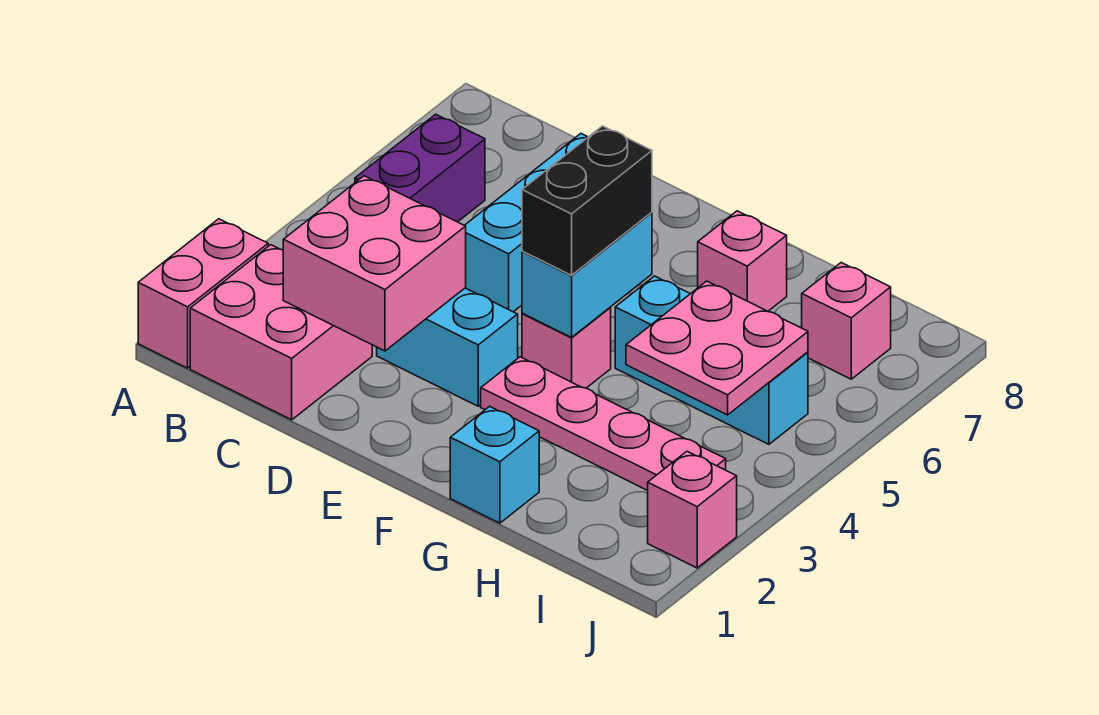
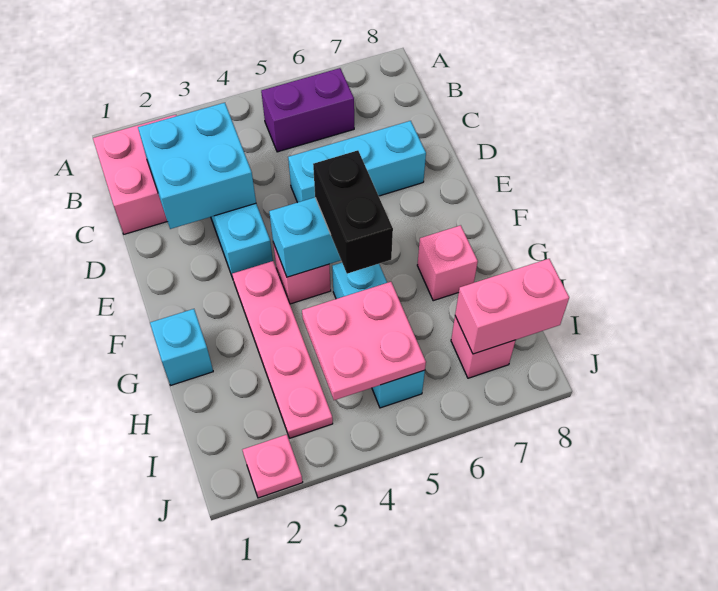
pink 1x2 brick [138,219,268,368] -> pink 1x2 brick moved to [455,259,569,354]
pink 2x2 brick [283,176,466,351] -> cyan 2x2 brick [138,103,256,229]
black 1x2 brick [522,126,652,275] -> black 1x2 brick turned to [313,150,393,274]
pink 1x1 brick [648,451,737,568] -> pink 1x1 plate [243,435,303,498]

